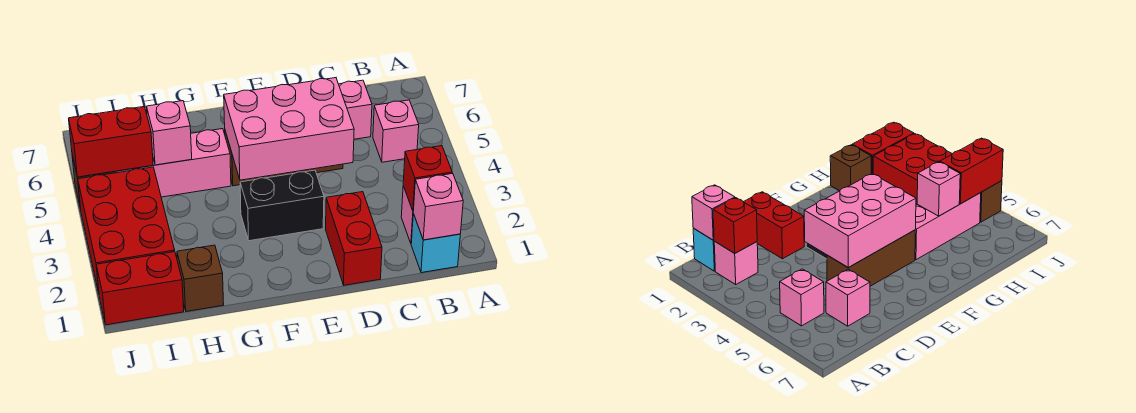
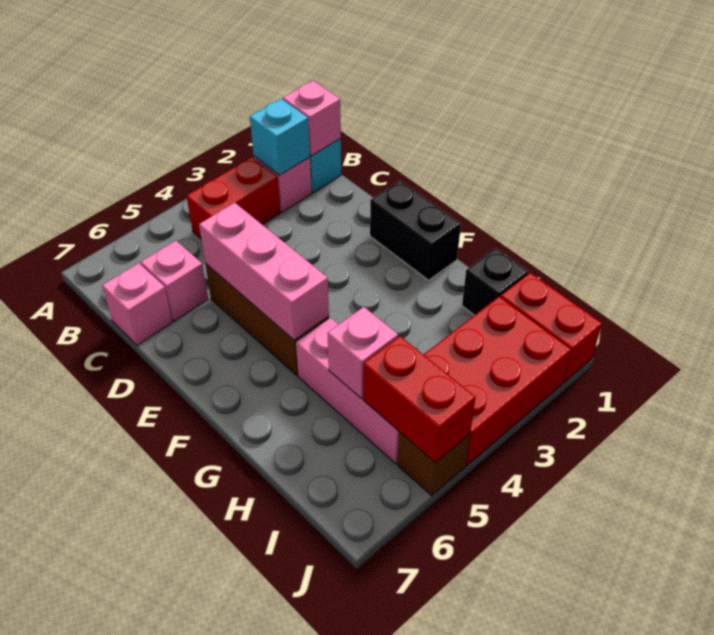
red 1x1 brick [403,146,452,211] -> cyan 1x1 brick [250,99,310,175]
pink 1x1 brick [373,100,419,162] -> pink 1x1 brick moved to [102,263,172,345]
red 1x2 brick [326,192,382,285] -> red 1x2 brick moved to [187,157,281,239]
pink 2x3 brick [224,78,354,180] -> pink 1x3 brick [199,203,329,340]
black 1x2 brick [240,170,324,241] -> black 1x2 brick moved to [370,181,461,280]
brown 1x1 brick [177,245,224,312] -> black 1x1 brick [462,248,528,315]

